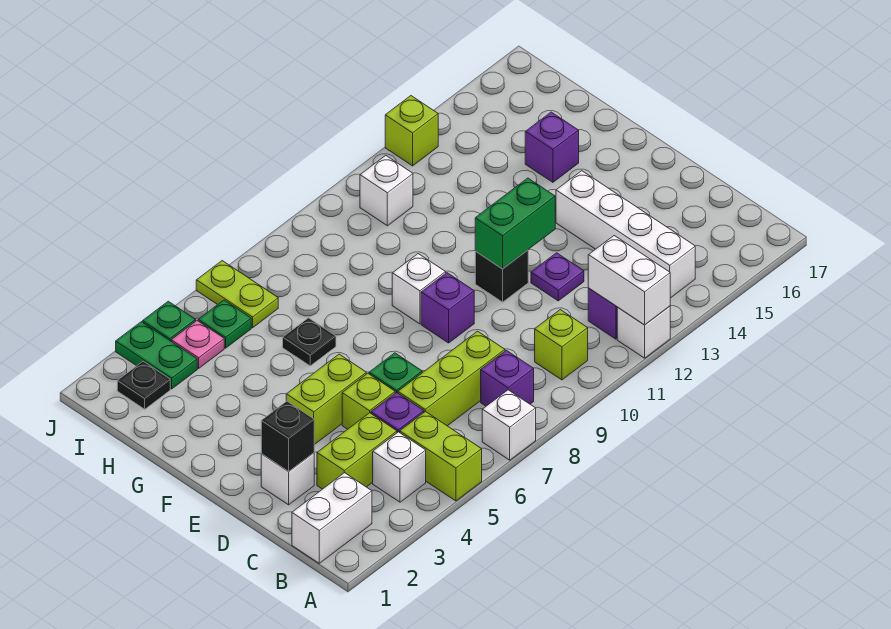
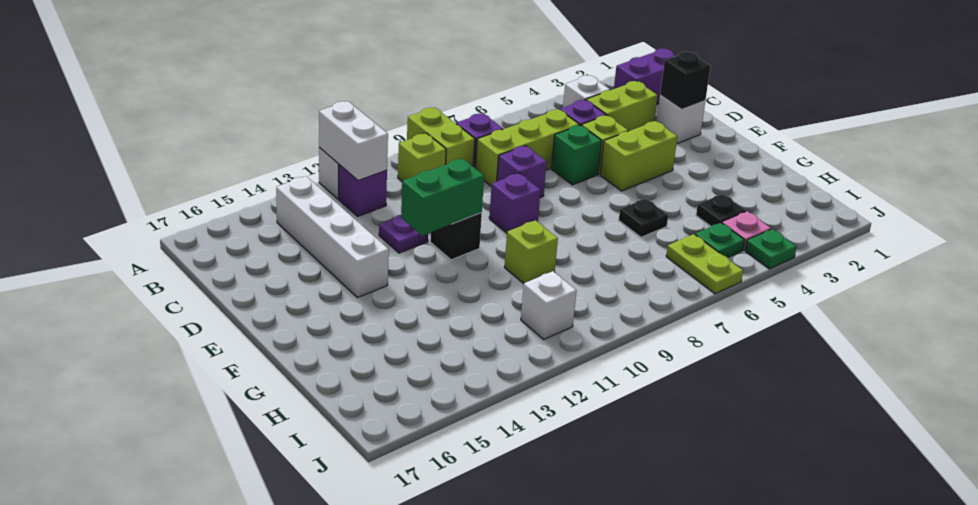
lime 1x2 brick [400,411,482,501] -> lime 1x2 brick moved to [407,107,475,166]
white 1x1 brick [482,390,536,460] -> none
white 1x2 brick [292,473,372,563] -> purple 1x2 brick [614,48,675,104]
white 1x1 brick [392,254,446,324] -> none
purple 1x1 brick [525,112,579,182] -> purple 1x1 brick moved to [497,146,546,198]
black 1x1 plate [117,361,170,409] -> black 1x1 plate moved to [696,194,746,226]
green 1x2 plate [116,322,197,389] -> none
lime 1x1 brick [385,96,438,166] -> lime 1x1 brick moved to [504,220,558,284]

